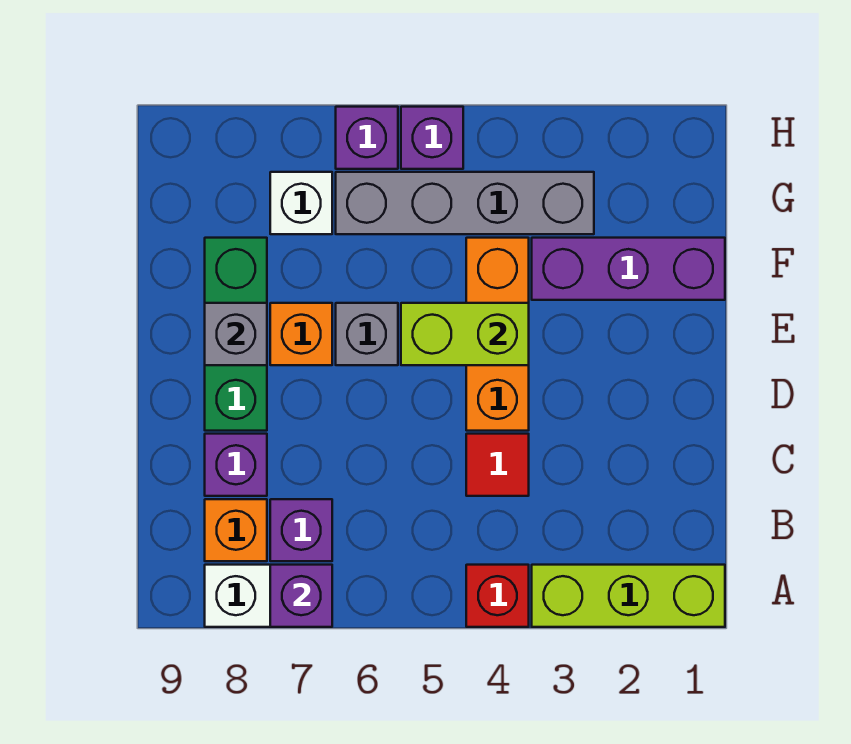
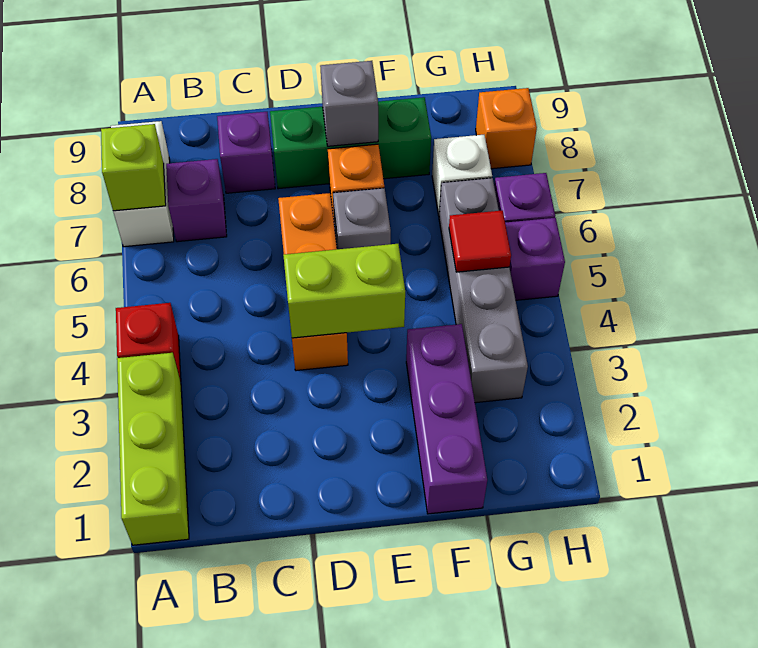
purple 1x1 brick [270,565,332,627] -> lime 1x1 brick [101,124,166,211]
orange 1x1 brick [205,499,267,561] -> orange 1x1 brick moved to [476,88,537,169]
red 1x1 tile [466,434,529,496] -> red 1x1 tile moved to [449,210,511,272]
orange 1x3 brick [466,238,529,431] -> orange 1x3 brick turned to [278,193,348,371]
lime 1x2 brick [401,303,529,365] -> lime 1x2 brick turned to [283,244,405,338]

